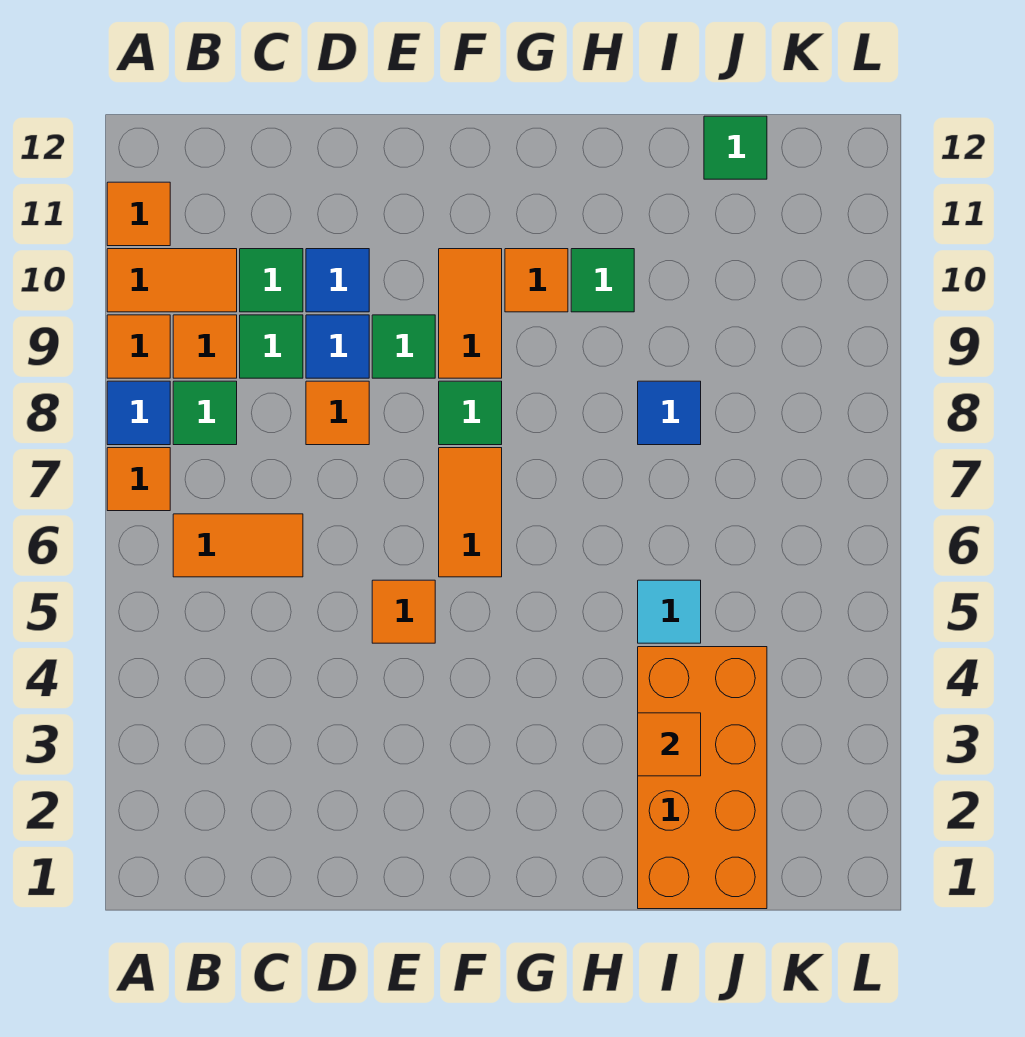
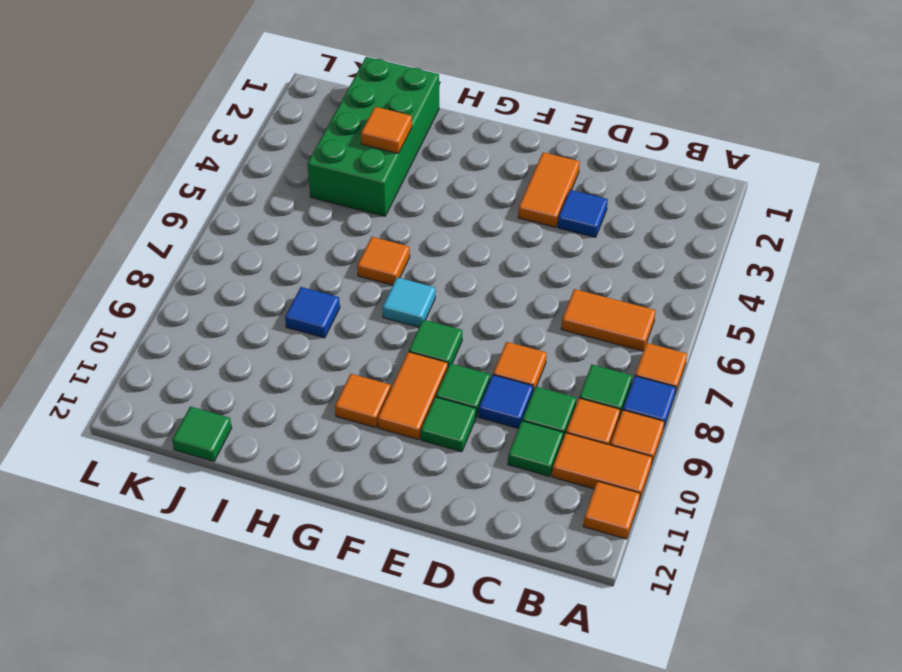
blue 1x1 tile [306,249,369,312] -> blue 1x1 tile moved to [558,190,608,237]
orange 1x1 tile [372,580,435,643] -> orange 1x1 tile moved to [357,237,410,285]
orange 1x2 tile [439,448,502,577] -> orange 1x2 tile moved to [518,152,580,227]
green 1x1 tile [571,249,634,312] -> green 1x1 tile moved to [421,397,476,452]
orange 2x4 brick [638,647,767,909] -> green 2x4 brick [308,57,439,216]
cyan 1x1 tile [638,580,701,643] -> cyan 1x1 tile moved to [382,277,435,327]

